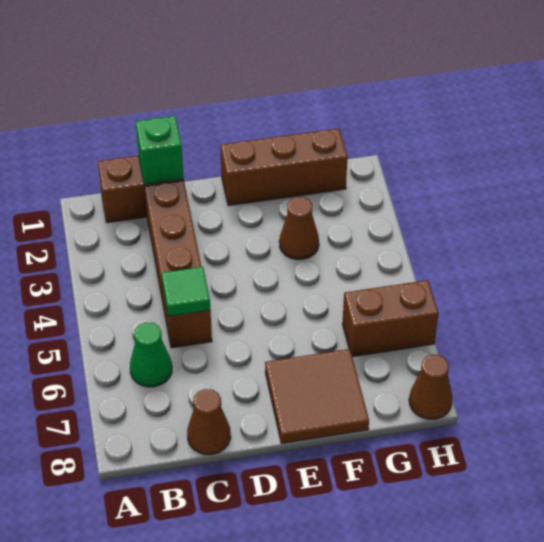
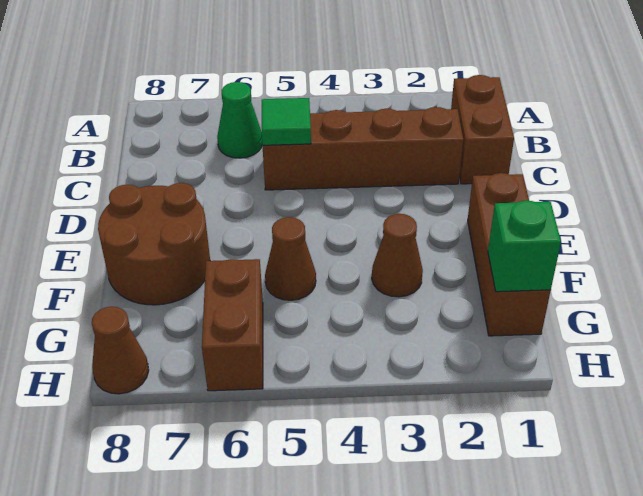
green 1x1 brick [136,116,184,184] -> green 1x1 brick moved to [488,201,561,292]
brown 1x1 cone [187,389,231,455] -> brown 1x1 cone moved to [265,217,316,300]
brown 2x2 tile [265,349,369,443] -> brown 2x2 round brick [98,183,210,305]

